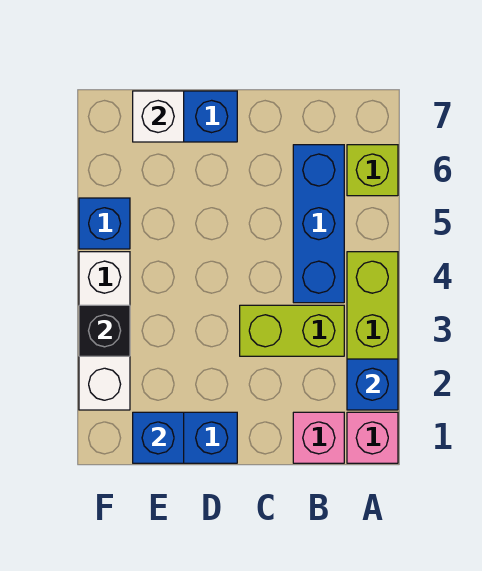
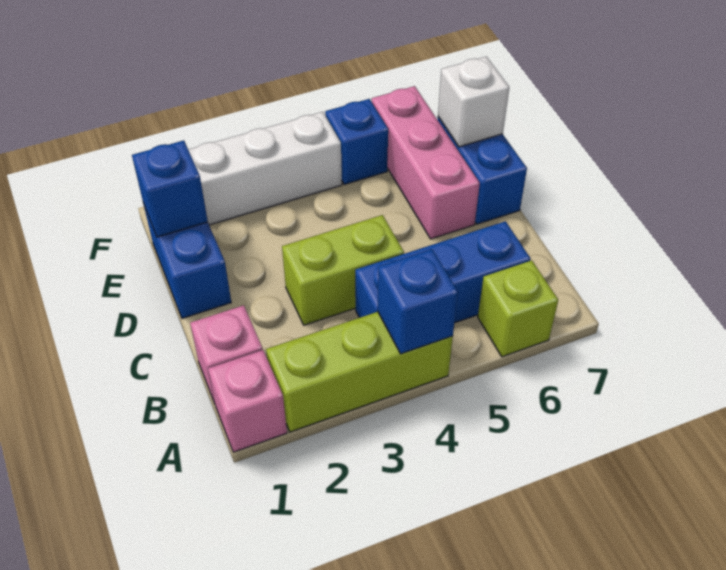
blue 1x1 brick [347,359,398,410] -> blue 1x1 brick moved to [378,249,458,354]
lime 1x2 brick [240,305,344,356] -> lime 1x2 brick turned to [282,215,404,325]
none -> pink 1x3 brick [372,86,480,239]
black 1x1 brick [79,305,130,356] -> none

